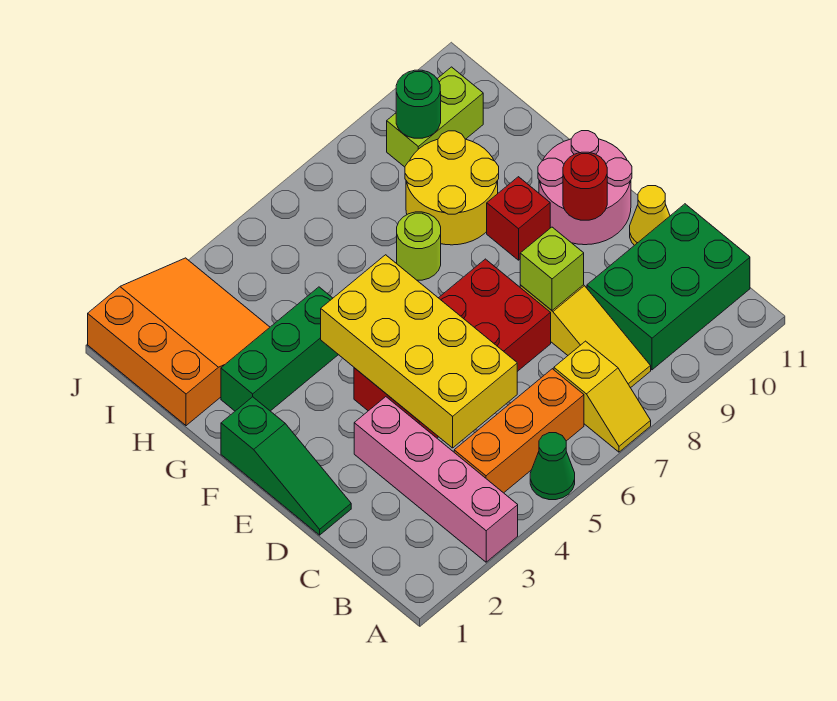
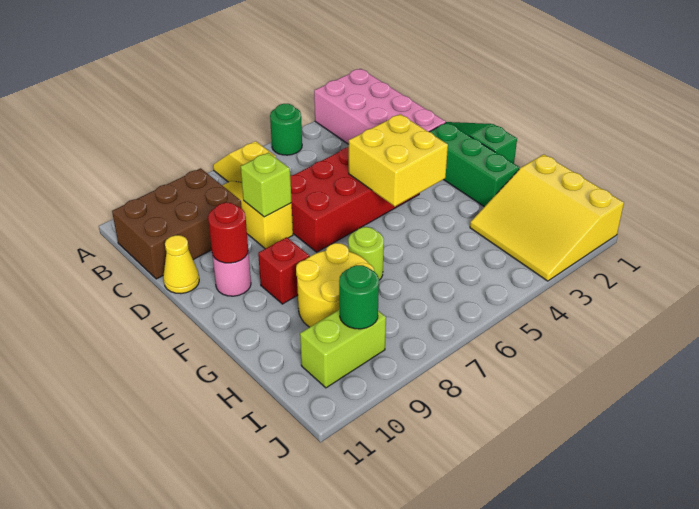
pink 1x4 brick [354,397,518,562] -> pink 2x4 brick [314,69,446,144]
green 1x1 cone [530,433,575,500] -> green 1x1 round brick [270,104,302,155]
orange 1x3 brick [454,369,584,493] -> none
green 2x3 brick [587,204,750,370] -> brown 2x3 brick [112,168,242,279]
yellow 2x4 brick [321,255,517,448] -> yellow 2x2 brick [349,114,448,206]
pink 2x2 round brick [538,131,632,245] -> pink 1x1 round brick [212,252,251,296]
green 1x3 brick [221,287,338,411] -> green 1x3 brick turned to [430,122,519,207]
orange 3x3 slope [88,258,270,426] -> yellow 3x3 slope [470,154,624,281]

